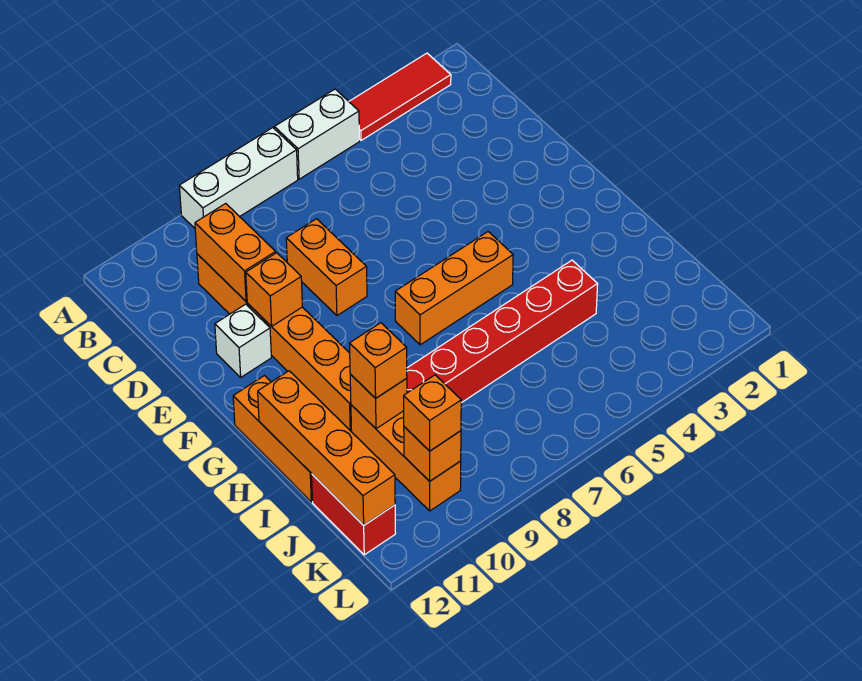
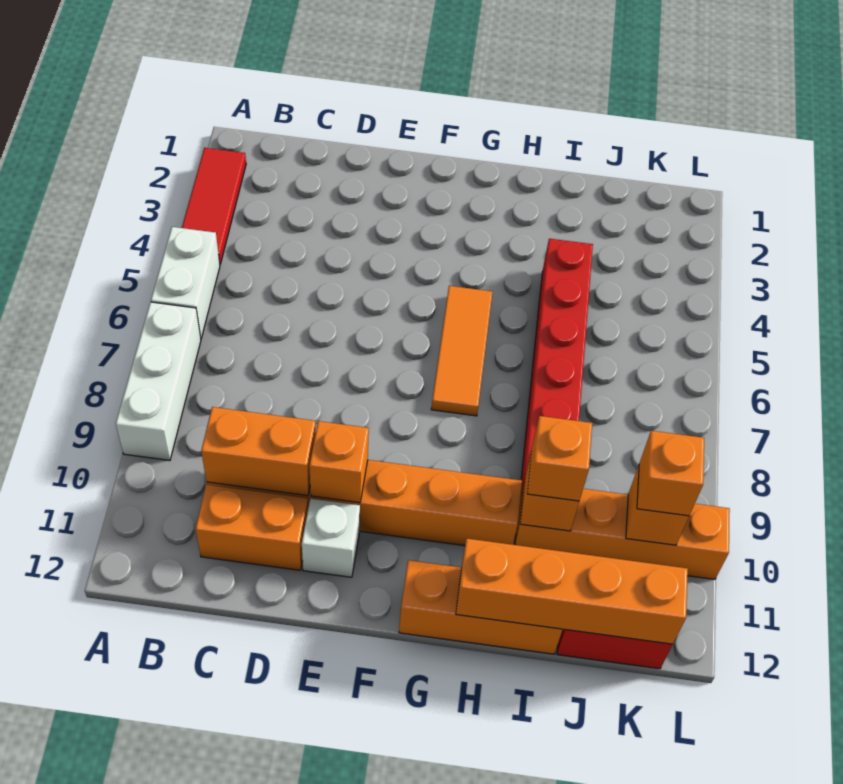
orange 1x2 brick [286,219,367,315] -> orange 1x2 brick moved to [196,485,308,570]
orange 1x3 brick [395,232,513,345] -> orange 1x3 tile [431,286,492,416]
orange 1x3 brick [351,405,461,511] -> orange 1x4 brick [515,486,730,579]

